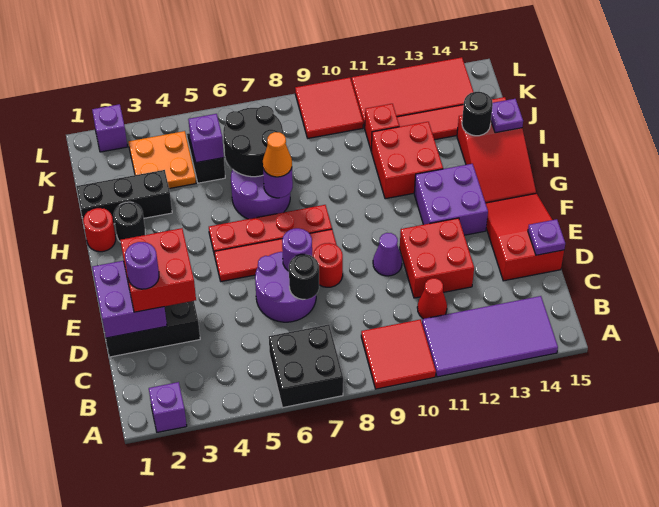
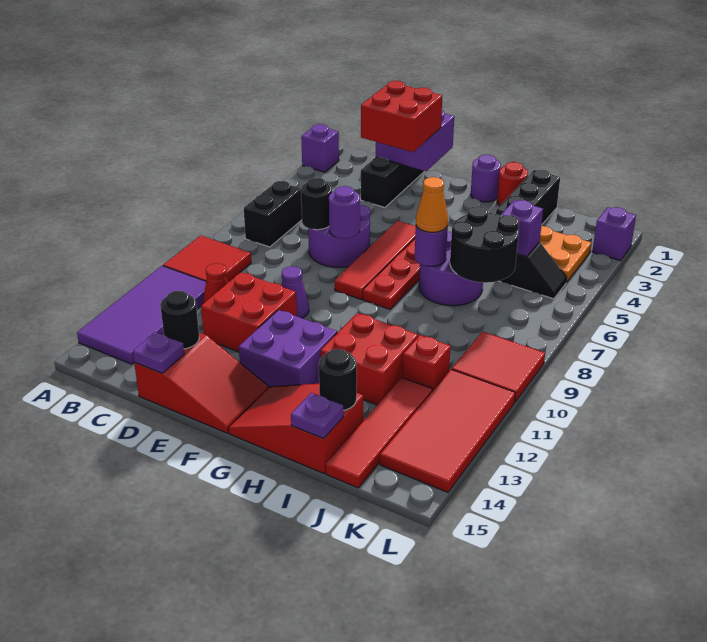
black 2x2 brick [269,324,343,407] -> black 1x2 brick [244,181,302,247]
purple 1x1 round brick [125,242,159,289] -> purple 1x1 round brick moved to [471,155,501,202]
red 1x1 round brick [313,243,343,287] -> none
black 1x1 round brick [114,202,145,242] -> black 1x1 round brick moved to [160,291,199,349]

